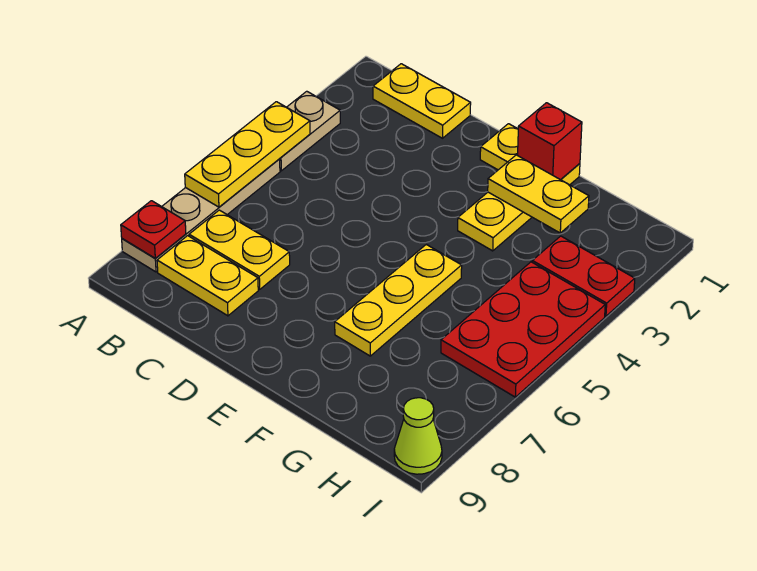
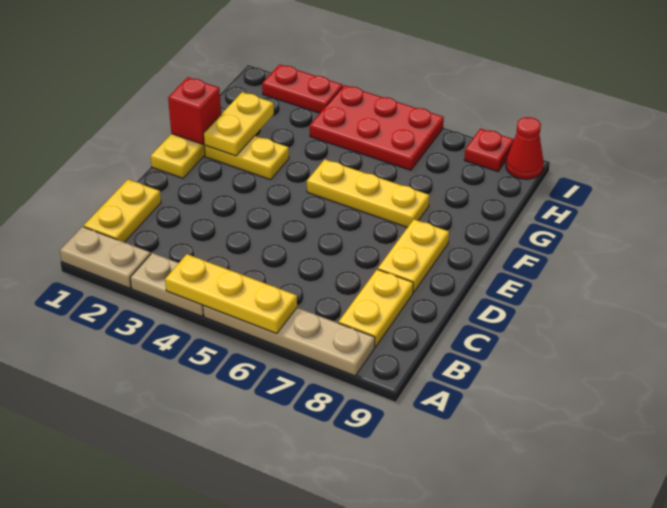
none -> tan 1x2 plate [60,227,151,288]
red 1x1 plate [121,201,186,258] -> red 1x1 plate moved to [465,129,514,171]
yellow 1x2 plate [189,210,290,289] -> yellow 1x2 plate moved to [378,219,449,293]
red 1x2 plate [532,236,635,316] -> red 1x2 plate turned to [262,64,343,113]
lime 1x1 cone [394,398,442,474] -> red 1x1 cone [506,117,544,179]

